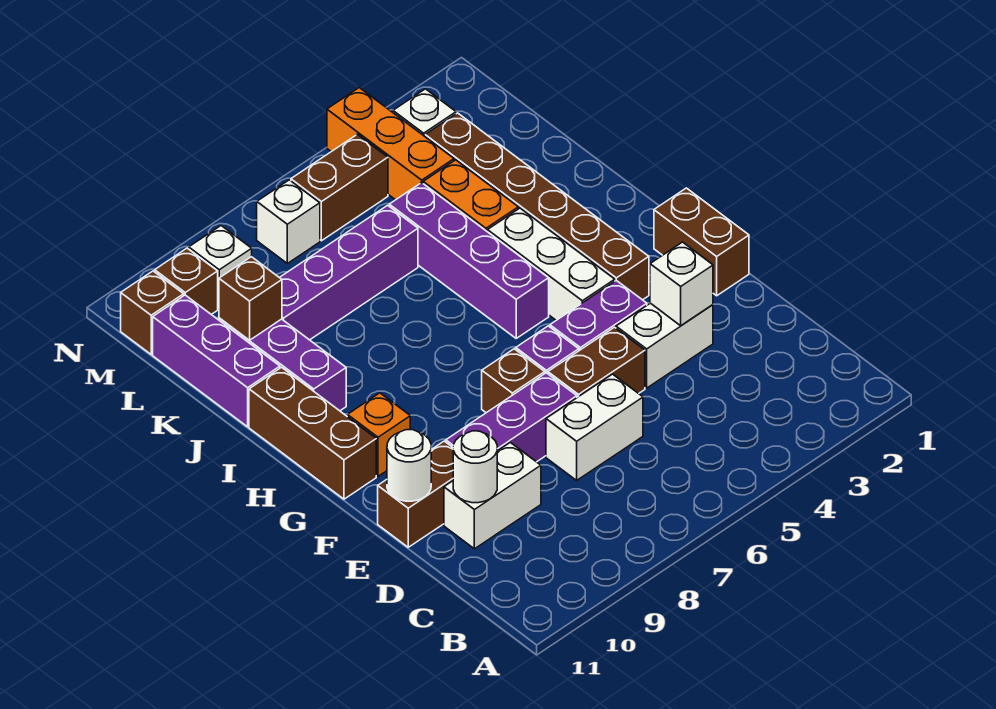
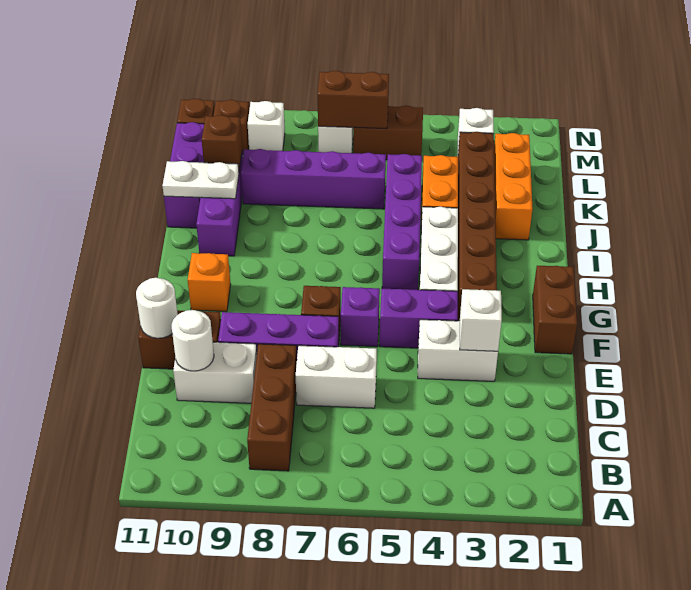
brown 1x2 brick [548,327,645,397] -> brown 1x2 brick moved to [318,71,389,129]
brown 1x3 brick [249,367,376,499] -> brown 1x3 brick moved to [247,344,297,471]
none -> white 1x2 plate [162,161,239,199]
orange 1x3 brick [327,88,454,200] -> orange 1x3 brick moved to [494,133,532,240]

